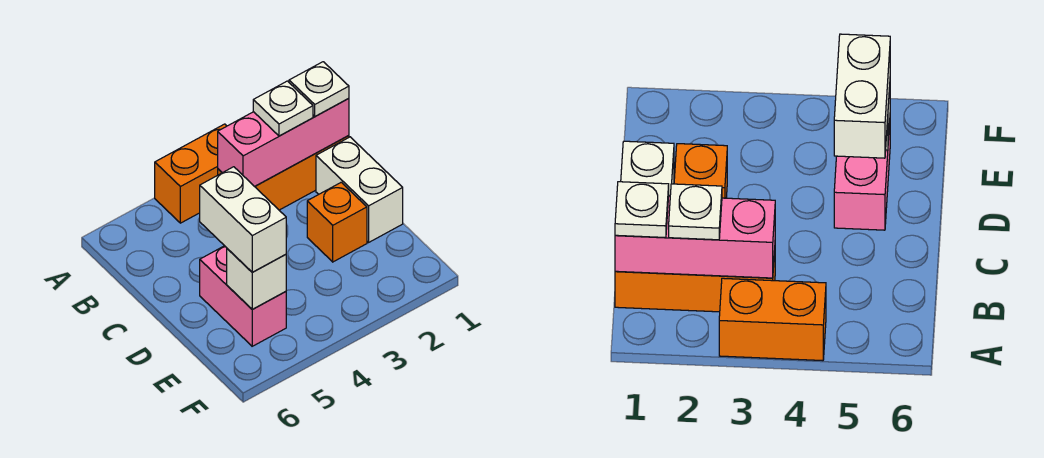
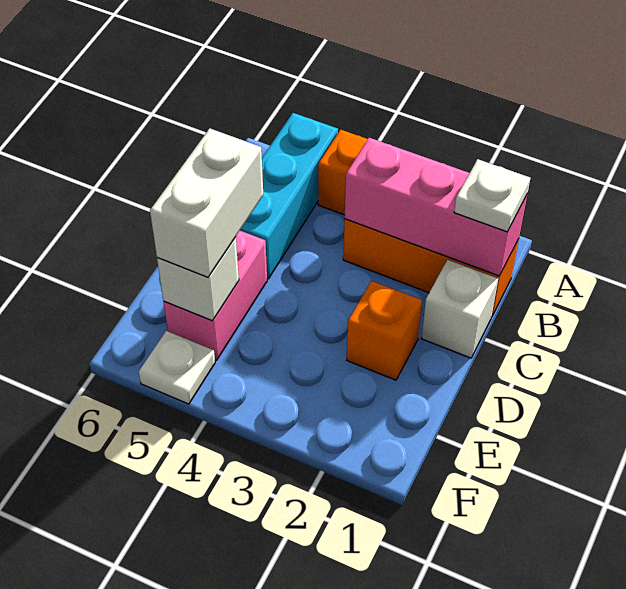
none -> cyan 1x3 brick [240,113,338,279]
white 1x1 plate [253,81,313,136] -> white 1x1 plate moved to [139,331,215,404]
white 1x2 brick [316,137,403,242] -> white 1x1 brick [421,260,498,358]

